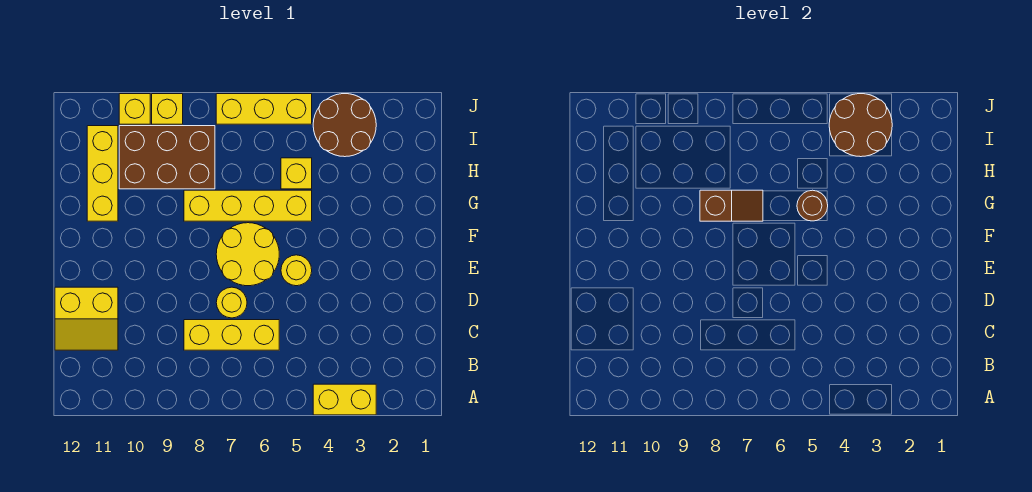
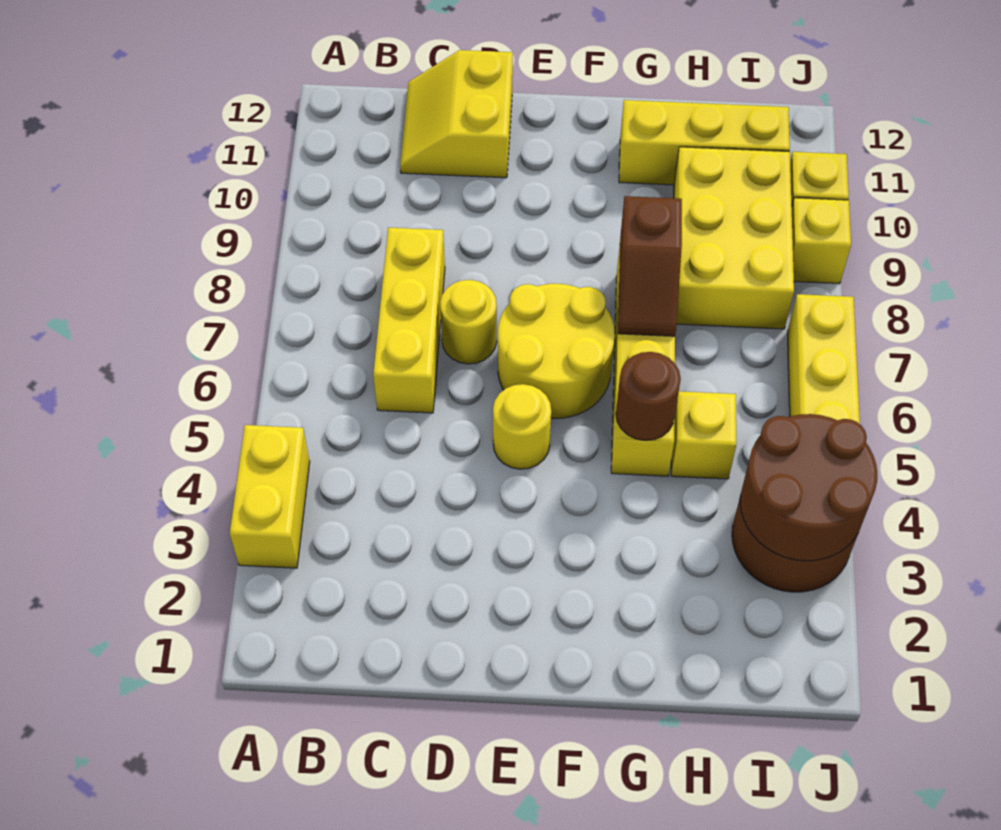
brown 2x3 brick [119,126,215,189] -> yellow 2x3 brick [674,147,794,329]

